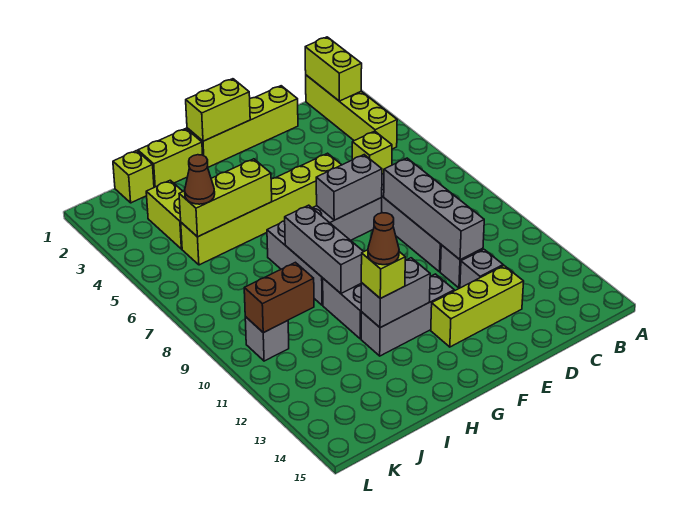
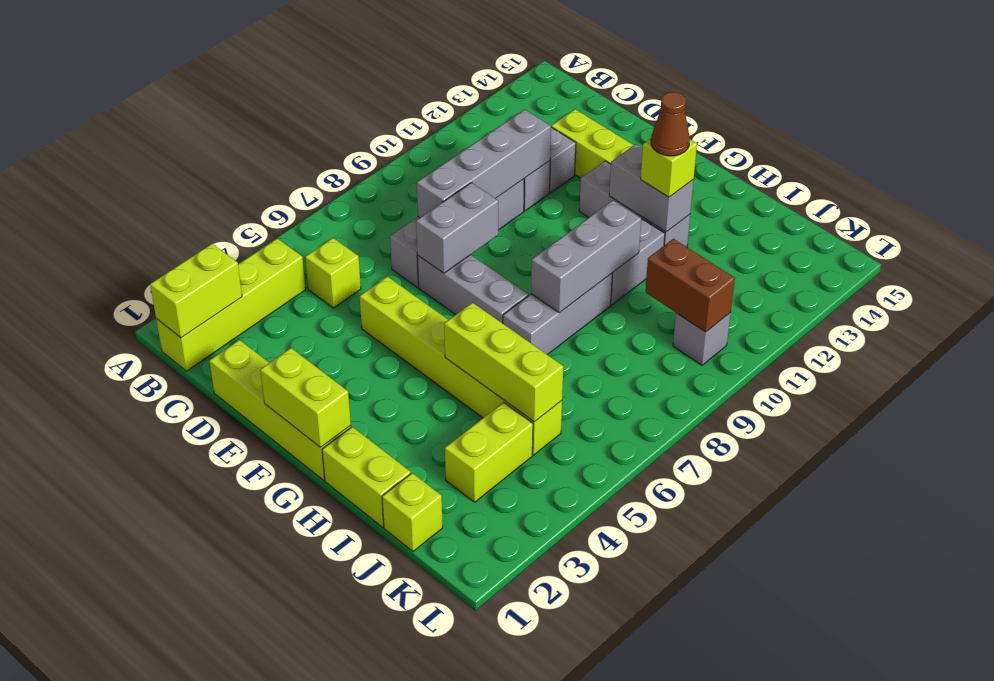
grey 1x2 brick [316,155,382,220] -> grey 1x2 brick turned to [416,183,498,273]
brown 1x1 cone [185,155,215,204] -> none

